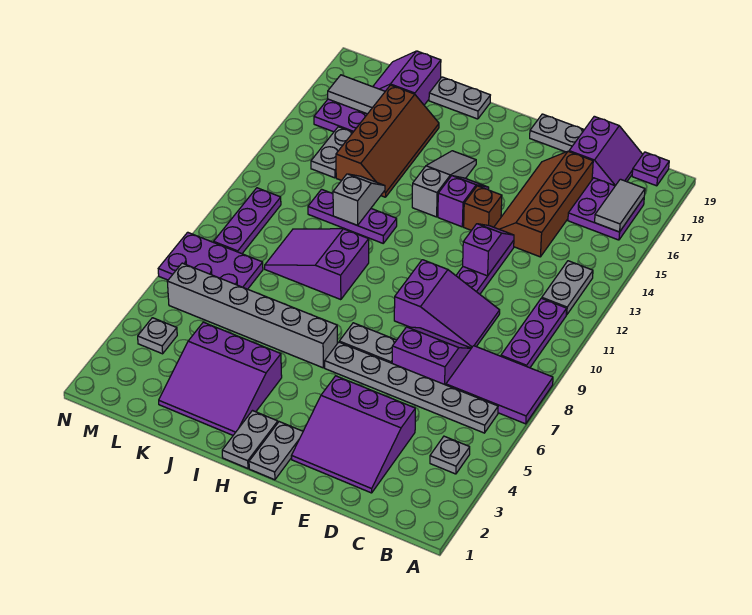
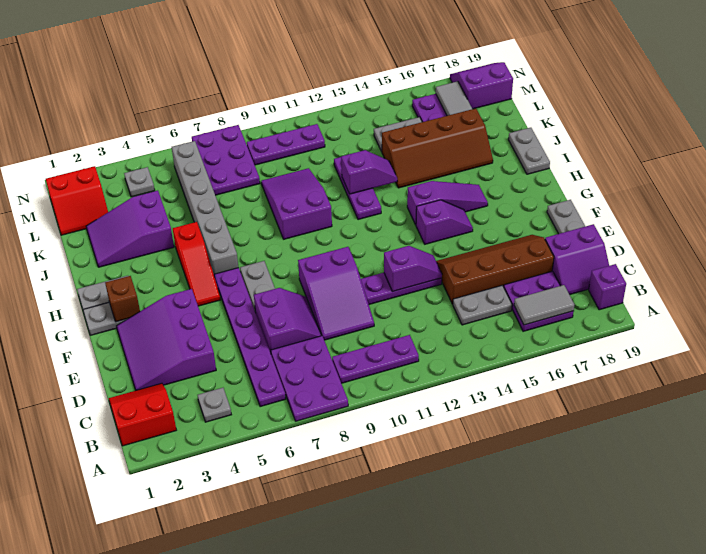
purple 2x3 tile [446,346,553,424] -> purple 2x3 plate [271,336,348,421]
none -> red 2x2 slope [109,383,176,446]
grey 1x6 plate [325,342,498,433] -> purple 1x6 plate [214,268,286,407]
grey 1x2 plate [542,261,593,315] -> grey 1x2 plate moved to [453,285,512,325]
purple 1x1 plate [632,152,669,186] -> purple 1x1 brick [589,264,626,310]
brown 1x1 brick [464,186,502,230] -> brown 1x1 brick moved to [105,276,140,322]
none -> red 1x3 slope [173,222,221,306]
grey 1x3 slope [412,151,476,217] -> purple 1x3 slope [407,181,488,225]
purple 3x3 slope [159,322,282,435] -> purple 2x3 slope [86,190,174,267]
grey 1x2 slope [333,174,385,225] -> purple 1x2 slope [341,150,397,194]
purple 2x2 slope [373,51,441,105] -> purple 2x2 slope moved to [450,62,513,109]
none -> red 2x2 slope [46,166,108,235]

